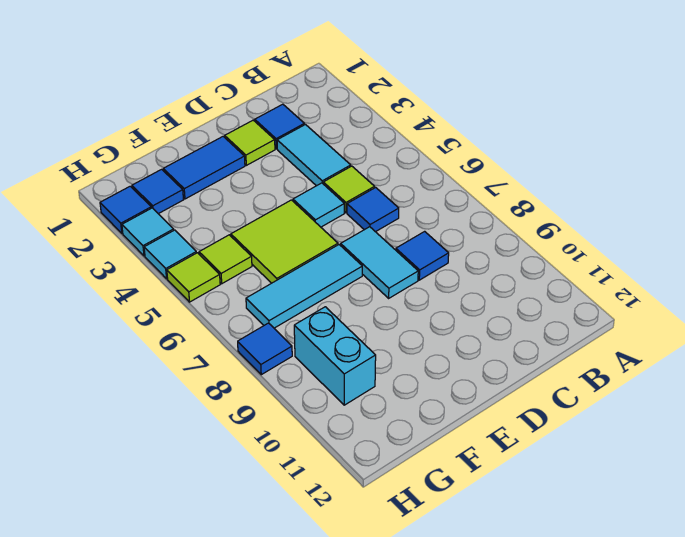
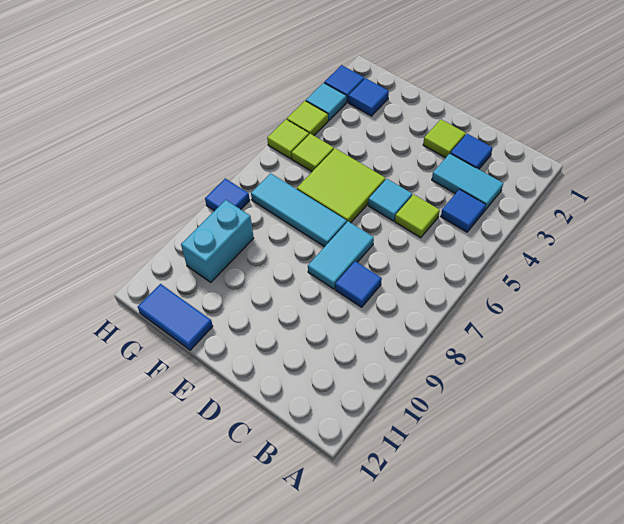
cyan 1x2 tile [277,125,351,186] -> cyan 1x2 tile turned to [432,154,503,210]
blue 1x1 tile [347,188,399,232] -> blue 1x1 tile moved to [441,189,486,232]
blue 1x2 tile [163,137,245,199] -> blue 1x2 tile moved to [138,284,213,350]
cyan 1x1 tile [144,230,196,279] -> lime 1x1 tile [287,101,328,135]

